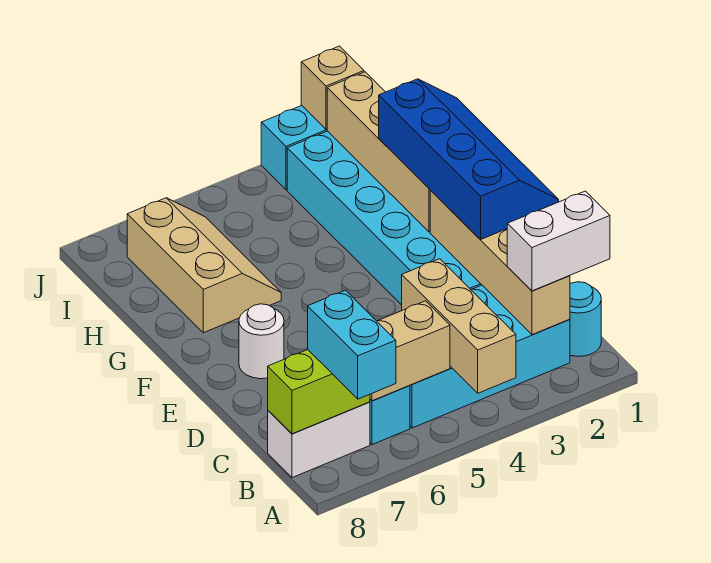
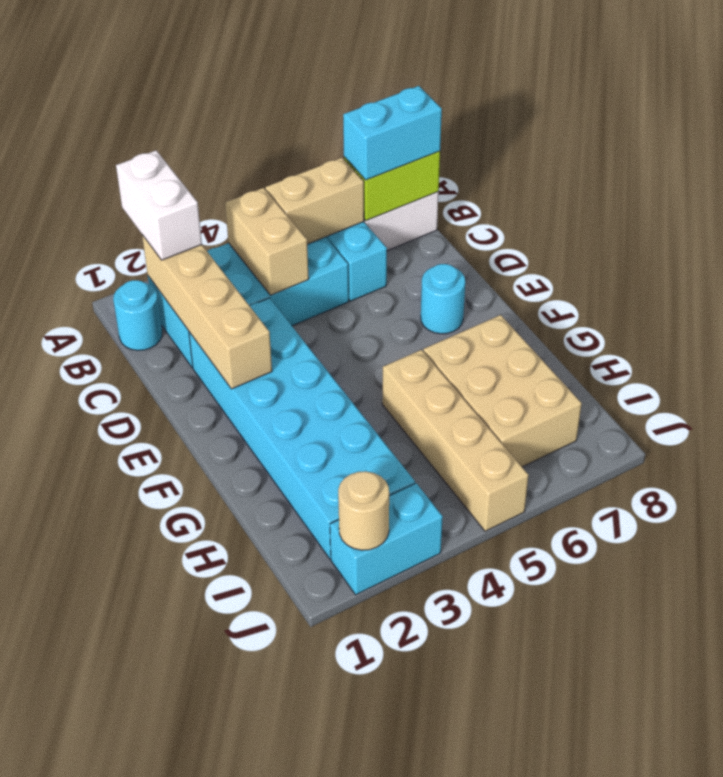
tan 1x3 brick [402,259,516,393] -> tan 1x2 brick [225,188,309,295]
cyan 1x2 brick [308,290,396,399] -> cyan 1x2 brick turned to [343,86,442,180]
white 1x2 brick [507,191,610,291] -> white 1x2 brick turned to [116,151,202,260]
blue 2x4 slope [379,79,559,240] -> none
white 1x1 round brick [239,304,284,379] -> cyan 1x1 round brick [421,264,465,334]
tan 1x4 brick [327,72,430,232] -> tan 1x4 brick moved to [382,350,528,531]
tan 2x3 slope [127,198,281,333] -> tan 2x3 brick [423,315,582,467]
tan 1x1 brick [301,46,364,129] -> tan 1x1 round brick [338,471,389,550]

